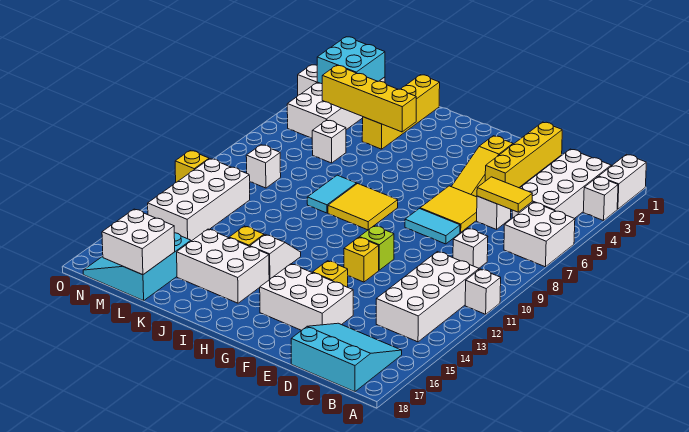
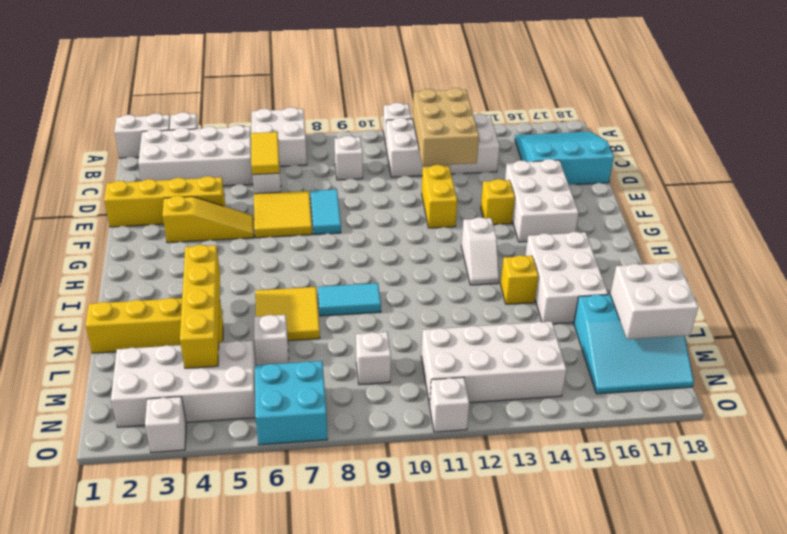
none -> tan 2x3 brick [413,88,479,166]
cyan 3x3 slope [291,323,402,392] -> cyan 3x3 slope turned to [515,132,614,185]
lime 1x1 brick [360,226,394,270] -> none
yellow 1x1 brick [344,237,379,282] -> yellow 1x2 brick [422,165,457,228]
yellow 2x2 tile [328,184,398,230] -> yellow 2x2 tile moved to [255,287,320,341]
white 1x2 slope [250,234,301,279] -> white 1x2 slope turned to [461,217,499,285]
cyan 2x2 brick [317,37,385,84] -> cyan 2x2 brick moved to [255,361,328,445]
yellow 1x1 brick [175,151,209,182] -> white 1x1 brick [430,377,469,432]

